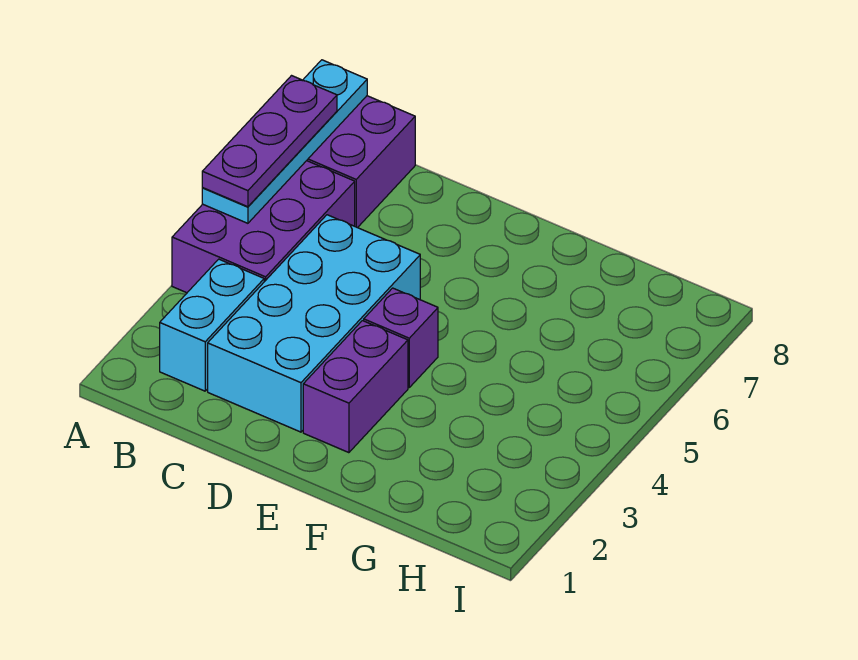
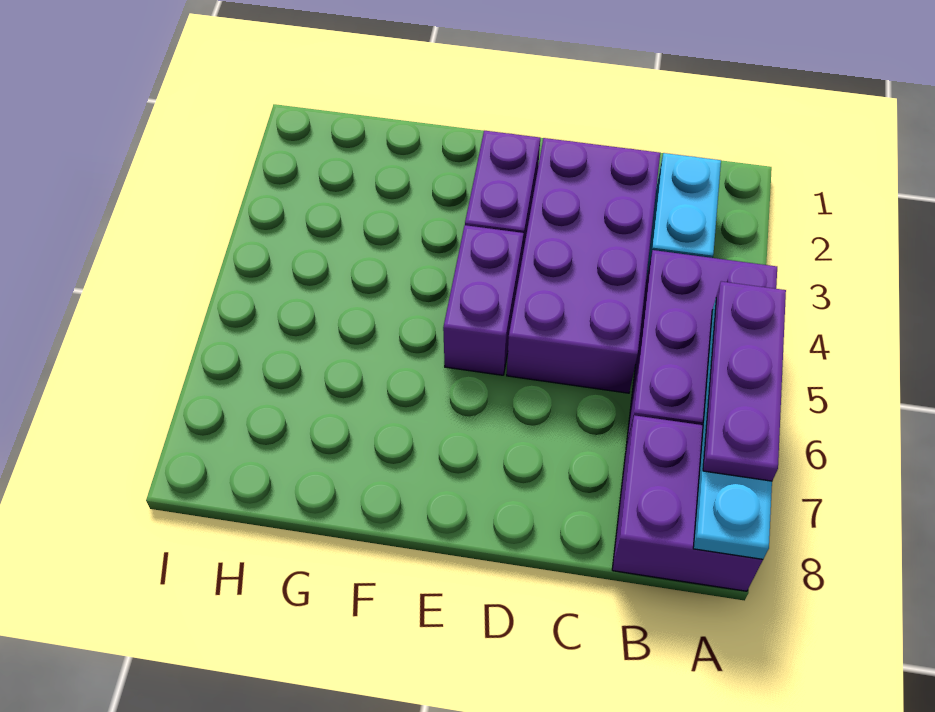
cyan 2x4 brick [208,215,420,432] -> purple 2x4 brick [507,138,660,393]
purple 1x1 brick [364,288,438,387] -> purple 1x2 brick [443,225,524,375]

